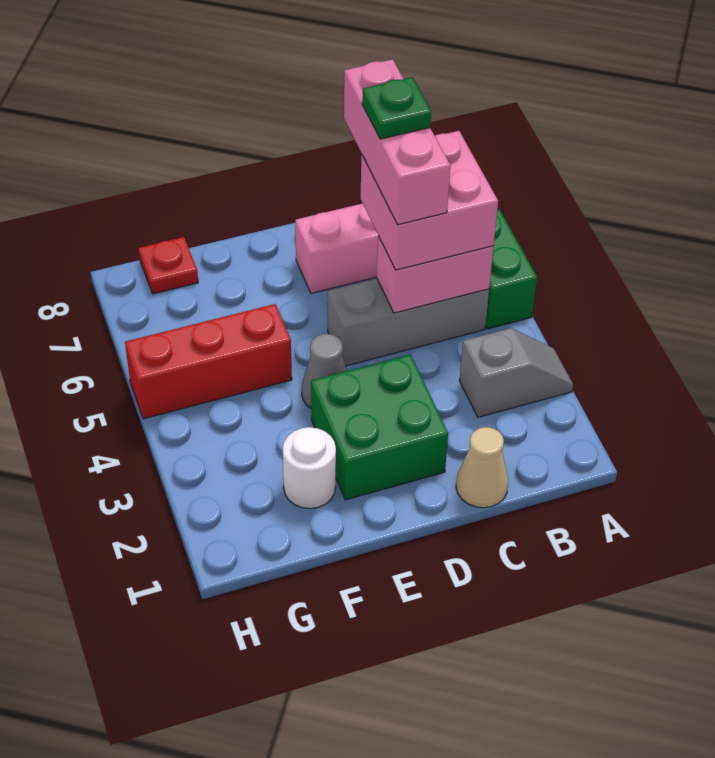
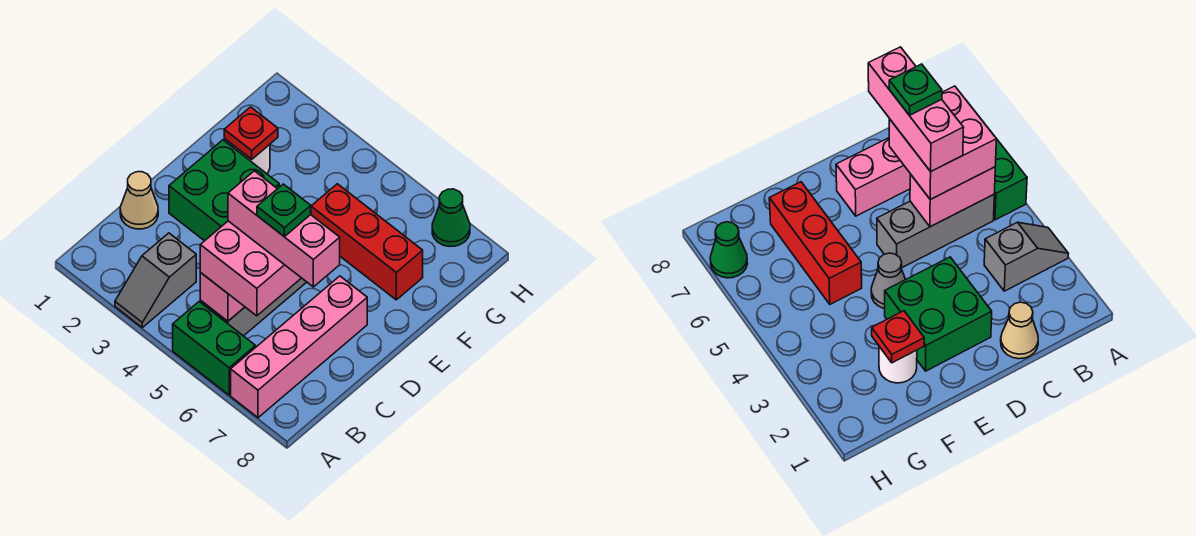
red 1x3 brick [125,304,292,419] -> red 1x3 brick turned to [311,184,423,300]
red 1x1 plate [139,237,198,294] -> red 1x1 plate moved to [224,107,278,159]
none -> green 1x1 cone [432,189,470,246]

